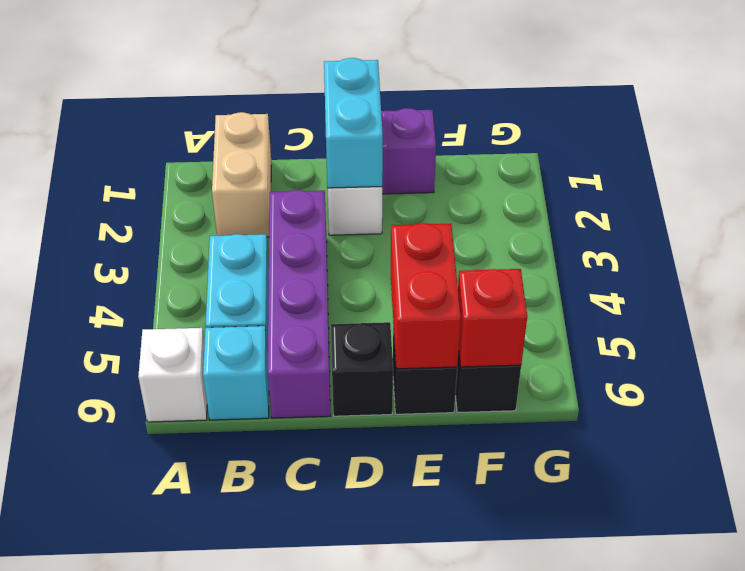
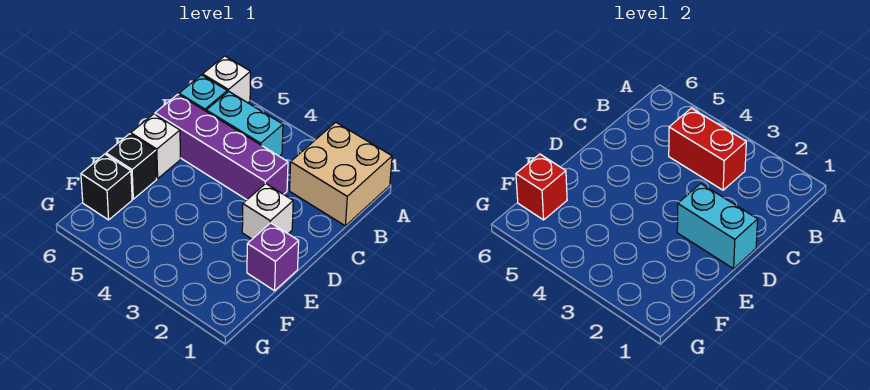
tan 1x2 brick [212,112,271,237] -> tan 2x2 brick [290,122,392,226]
black 1x1 brick [331,322,393,416] -> white 1x1 brick [131,114,180,179]
red 1x2 brick [391,223,461,369] -> red 1x2 brick moved to [669,108,746,190]

